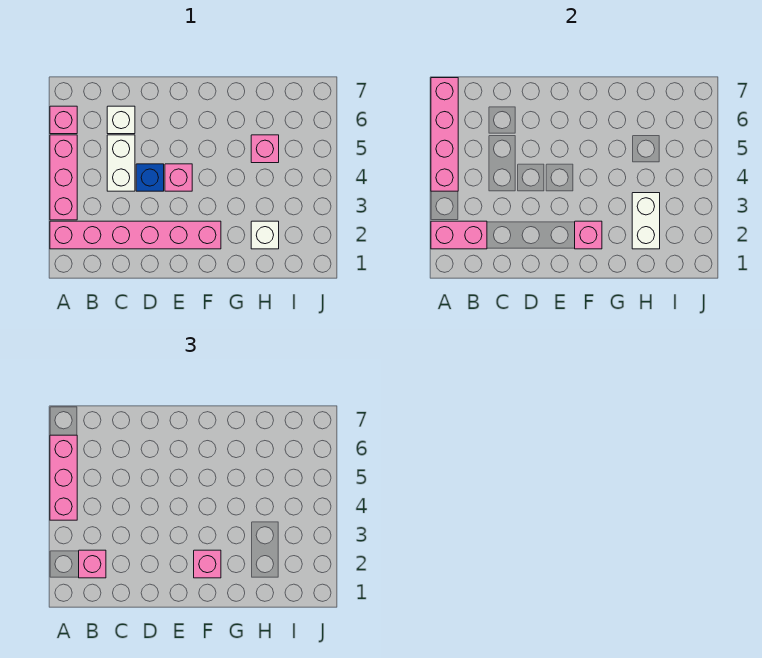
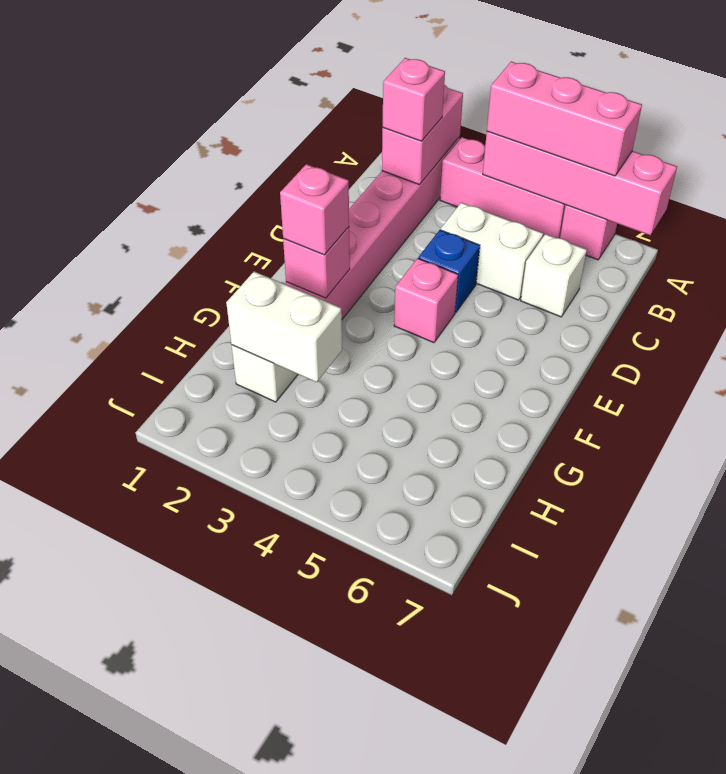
pink 1x1 brick [251,135,279,163] -> none

